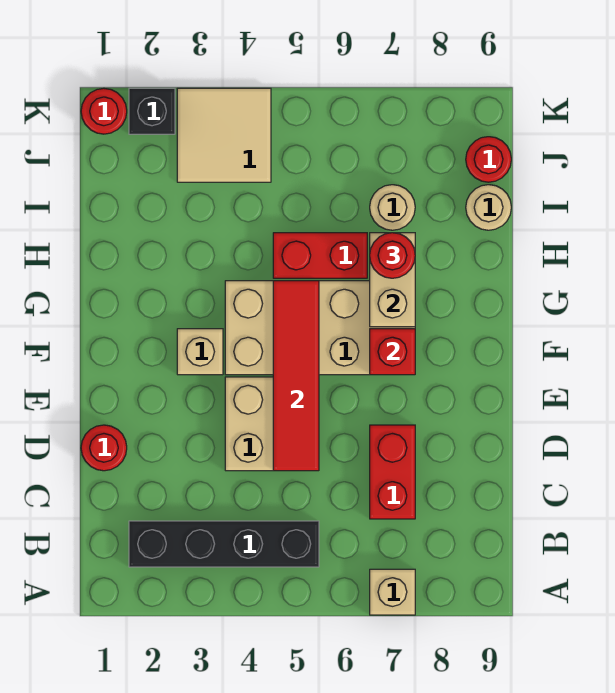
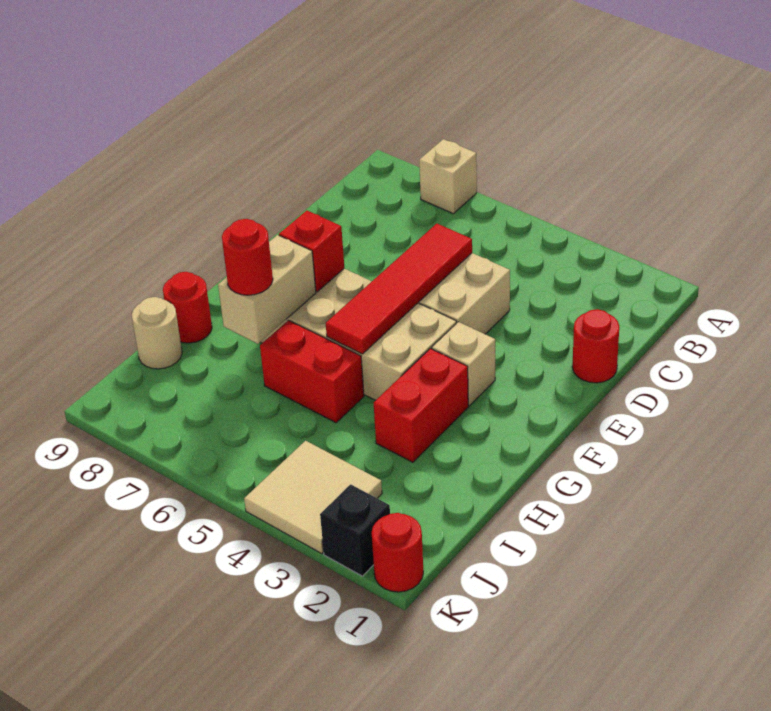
black 1x4 brick [129,521,319,567] -> none
red 1x2 brick [370,425,415,519] -> red 1x2 brick moved to [374,348,468,462]
tan 1x1 round brick [370,185,415,230] -> none
red 1x1 round brick [466,137,511,182] -> red 1x1 round brick moved to [163,272,212,343]

